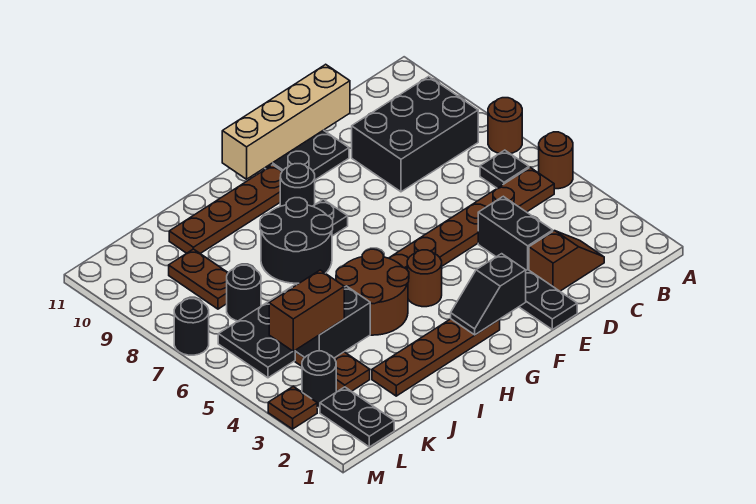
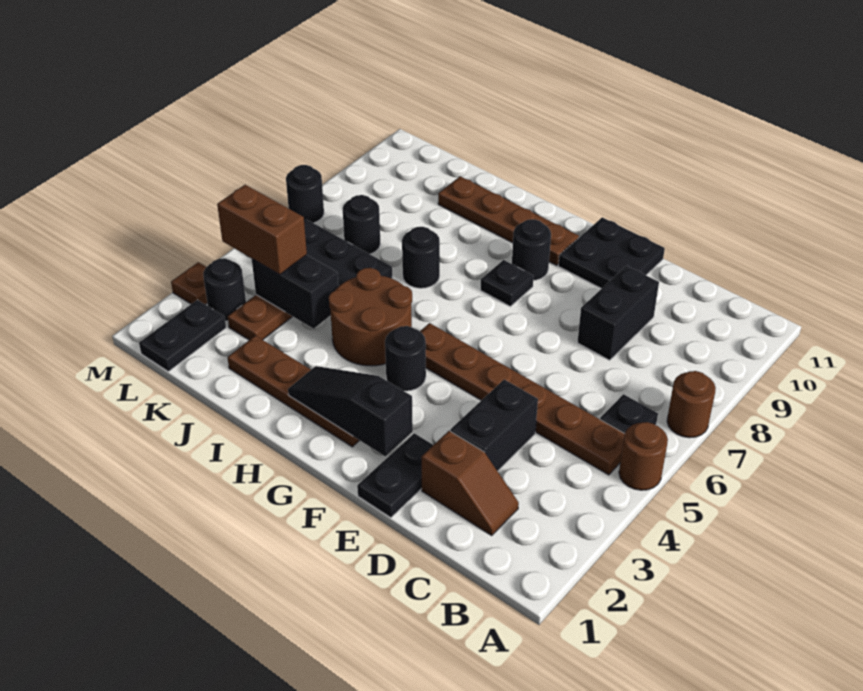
black 2x3 brick [352,76,478,192] -> black 1x2 brick [577,266,659,360]
tan 1x4 brick [222,64,350,179] -> none
black 1x2 slope [451,254,526,335] -> black 1x3 slope [288,366,413,456]
brown 1x1 round brick [407,250,442,307] -> black 1x1 round brick [385,326,426,391]
black 2x2 round brick [260,198,333,283] -> black 1x1 round brick [402,227,440,288]
brown 1x2 plate [169,249,228,309] -> none

